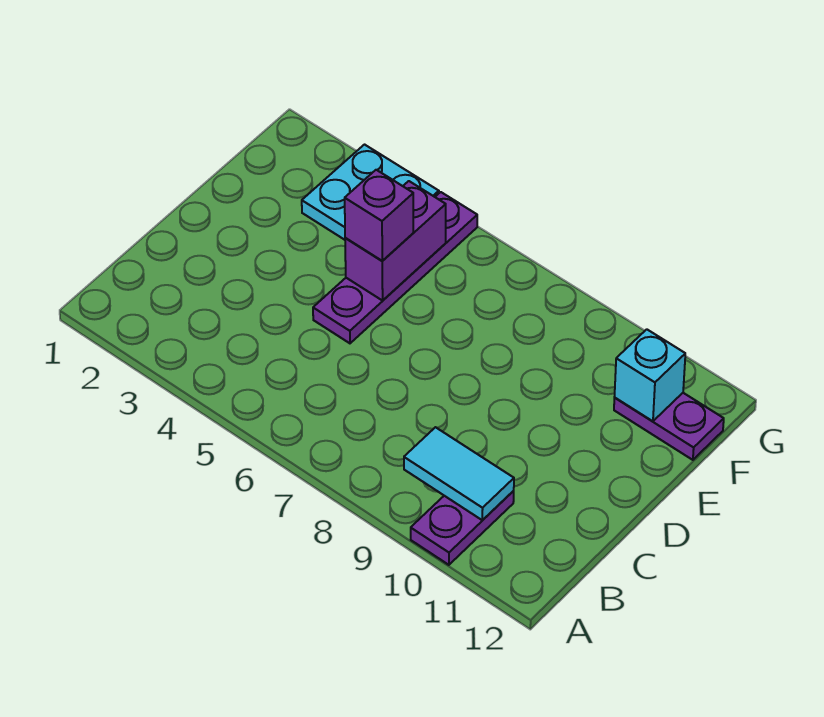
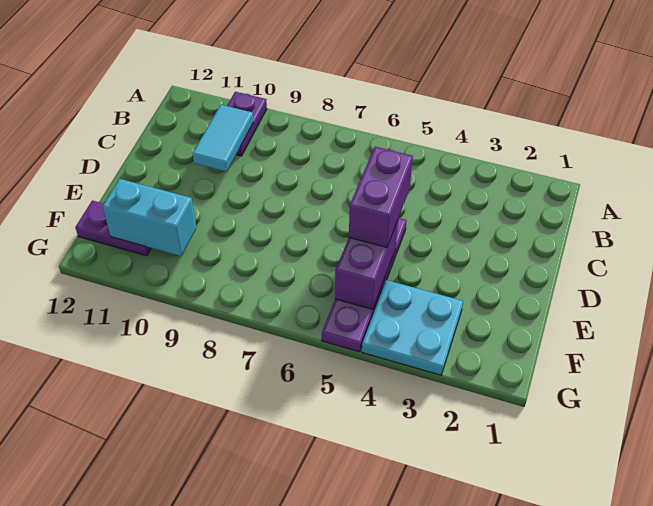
cyan 1x2 tile [404,427,514,520] -> cyan 1x2 tile turned to [193,105,253,172]
purple 1x1 brick [345,170,413,261] -> purple 1x2 brick [349,147,413,247]
cyan 1x1 brick [615,329,685,421] -> cyan 1x2 brick [102,179,196,256]

